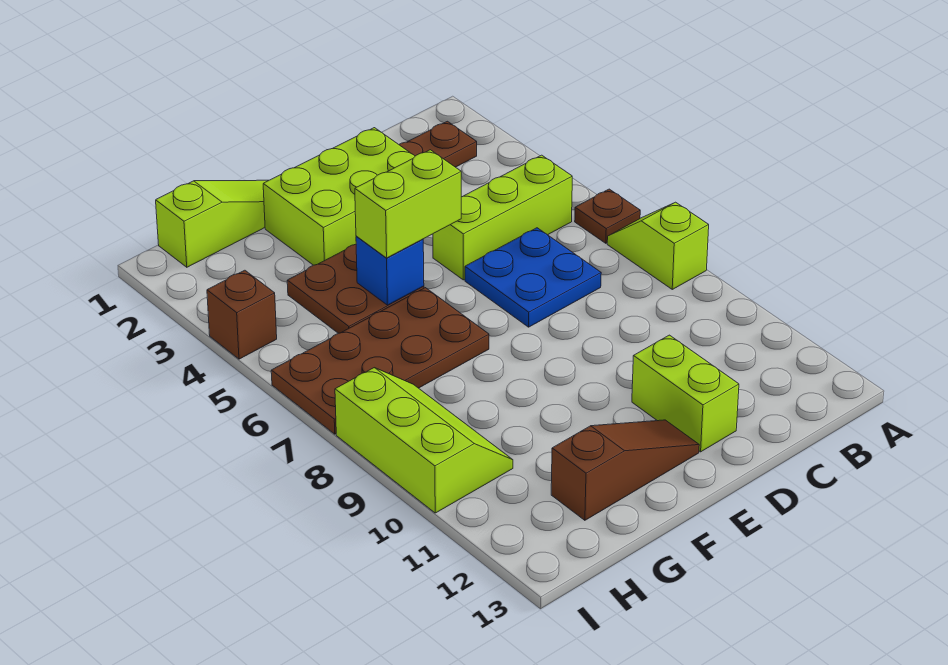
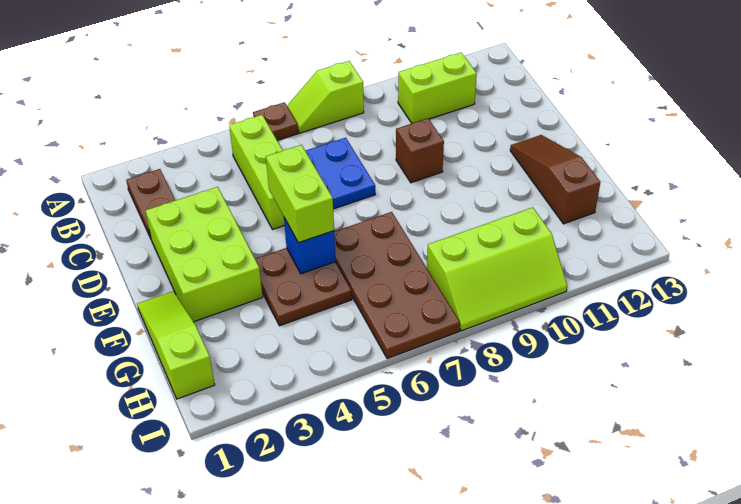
lime 1x2 brick [632,335,739,452] -> lime 1x2 brick moved to [398,52,477,123]
lime 2x3 slope [335,368,513,513] -> lime 2x3 slope turned to [427,207,567,331]
brown 1x1 brick [207,270,277,359] -> brown 1x1 brick moved to [396,119,444,183]

